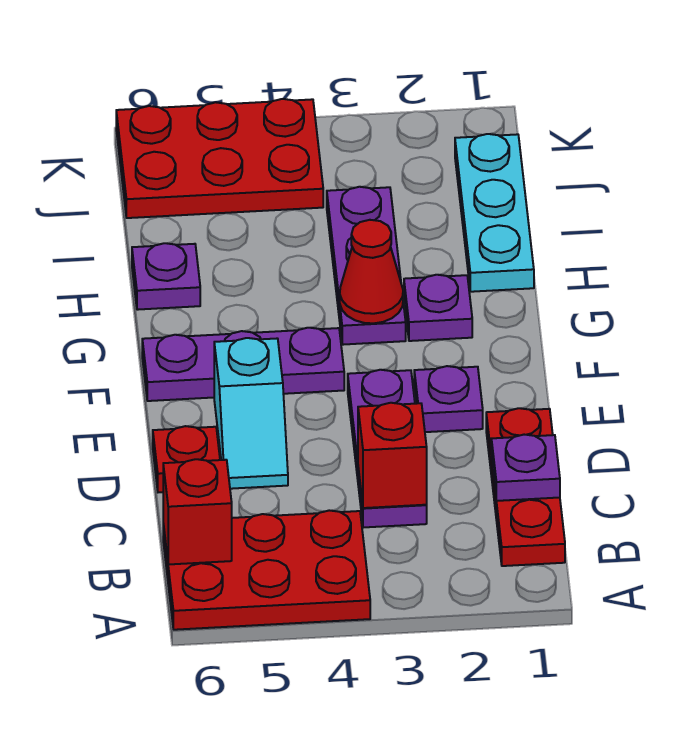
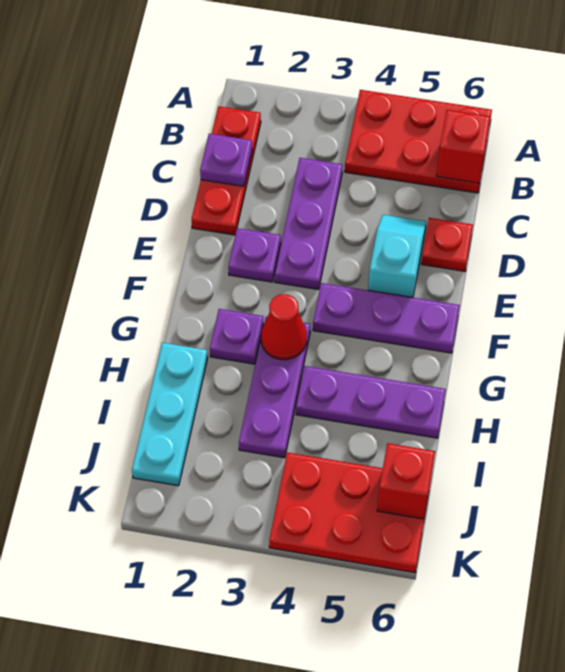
red 1x1 brick [358,403,427,508] -> red 1x1 brick moved to [377,443,435,519]
purple 1x1 plate [132,243,200,310] -> purple 1x3 plate [296,366,446,438]

